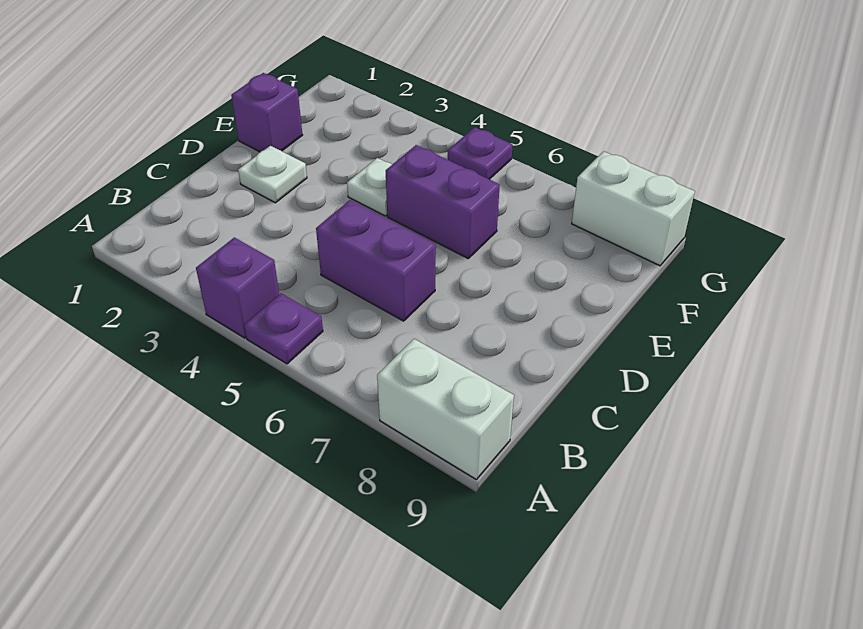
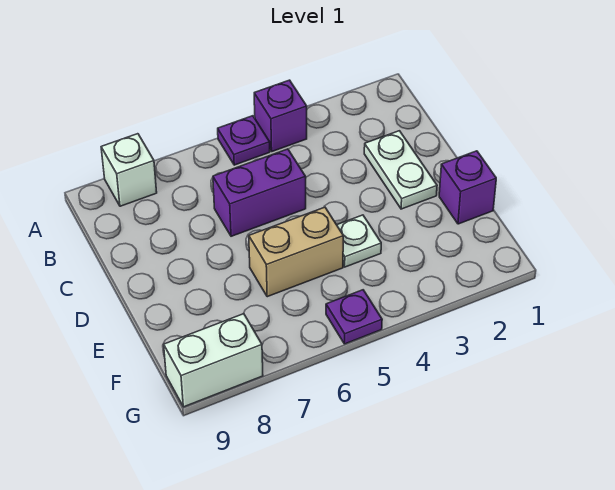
white 1x2 brick [377,339,514,479] -> white 1x1 brick [101,134,157,206]
white 1x1 plate [238,146,307,203] -> white 1x2 plate [364,131,437,209]
purple 1x2 brick [386,145,500,258] -> tan 1x2 brick [249,207,343,297]

